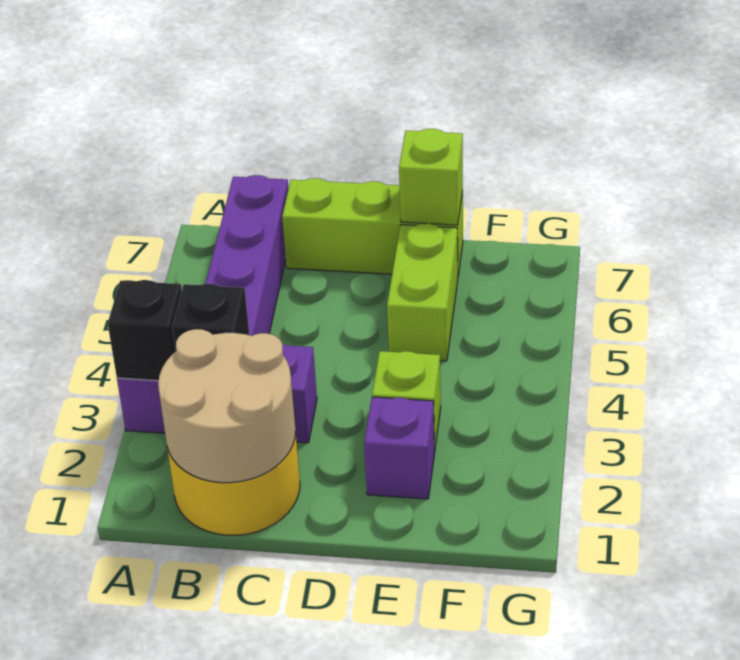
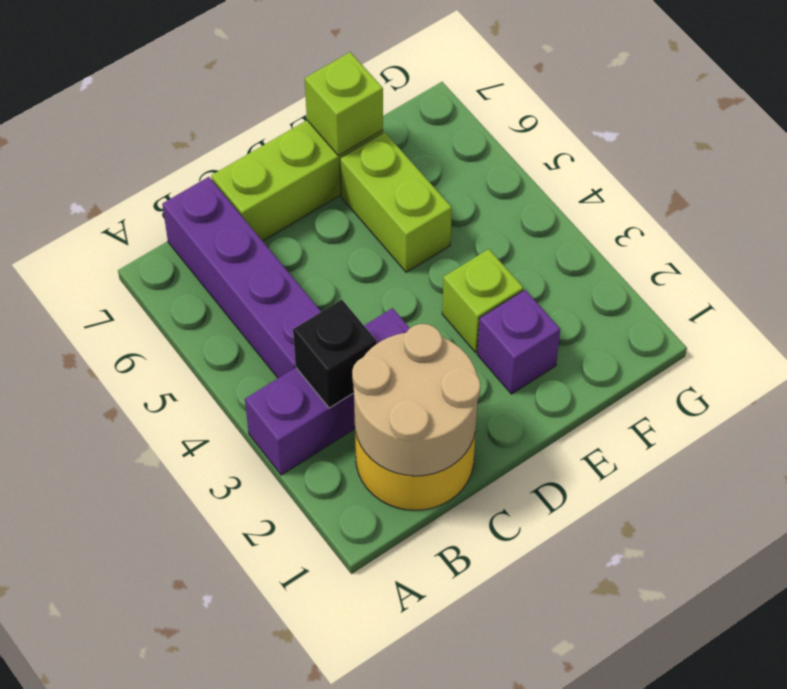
black 1x1 brick [108,280,182,381] -> none

